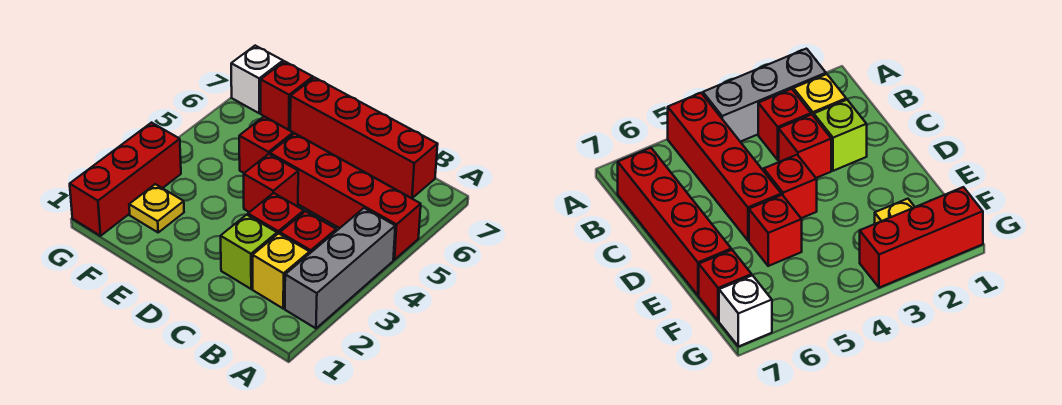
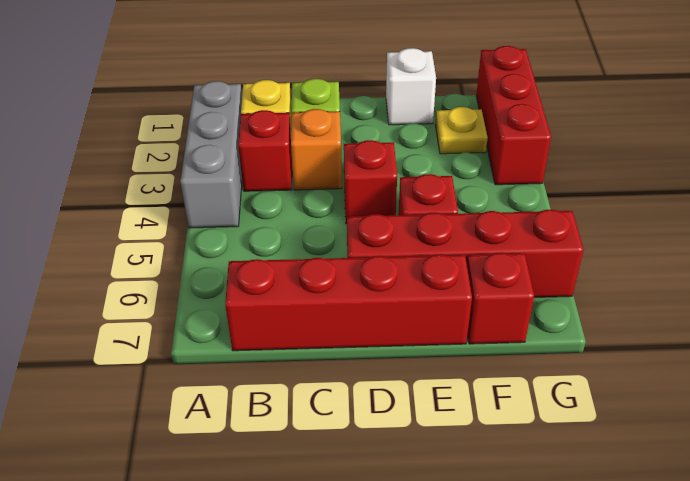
red 1x4 brick [270,133,421,260] -> red 1x4 brick moved to [347,210,584,297]
red 1x1 brick [248,193,304,234] -> orange 1x1 brick [291,109,342,190]
white 1x1 brick [231,46,283,113] -> white 1x1 brick moved to [386,48,436,125]

